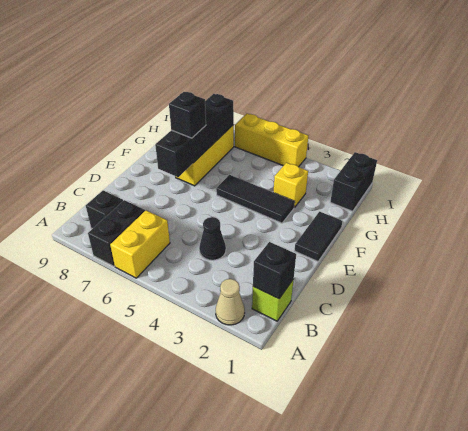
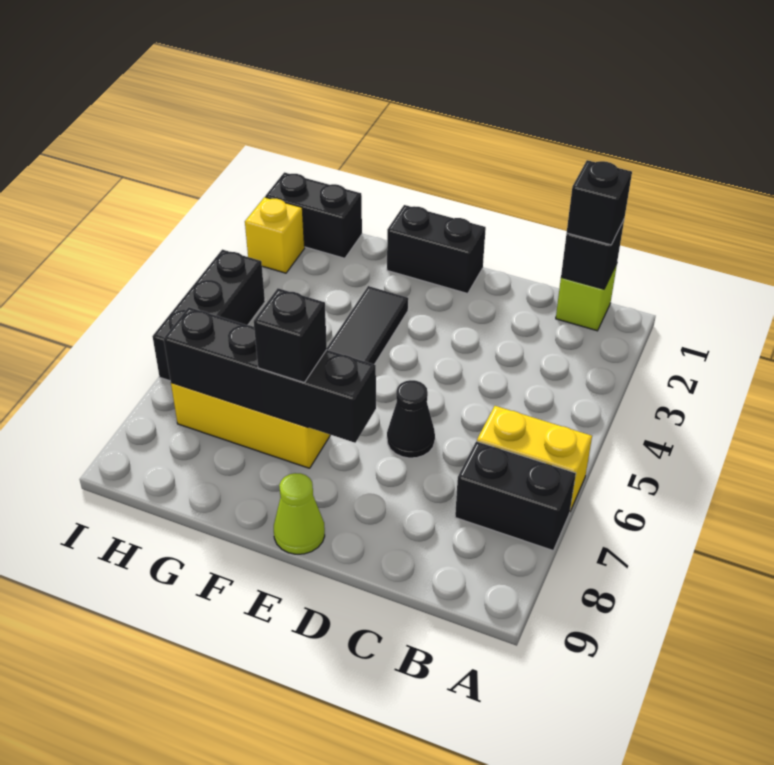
tan 1x1 cone [216,279,245,325] -> none
black 1x1 brick [86,190,123,229] -> black 1x1 brick moved to [567,160,632,245]
black 1x1 cone [199,217,226,260] -> black 1x1 cone moved to [387,380,435,458]
black 1x2 tile [295,212,342,261] -> black 1x2 brick [387,205,486,293]
none -> lime 1x1 cone [274,473,325,554]
yellow 1x1 brick [273,163,308,208] -> yellow 1x1 brick moved to [245,197,305,273]
yellow 1x3 brick [235,114,308,167] -> black 1x3 brick [152,250,265,381]

